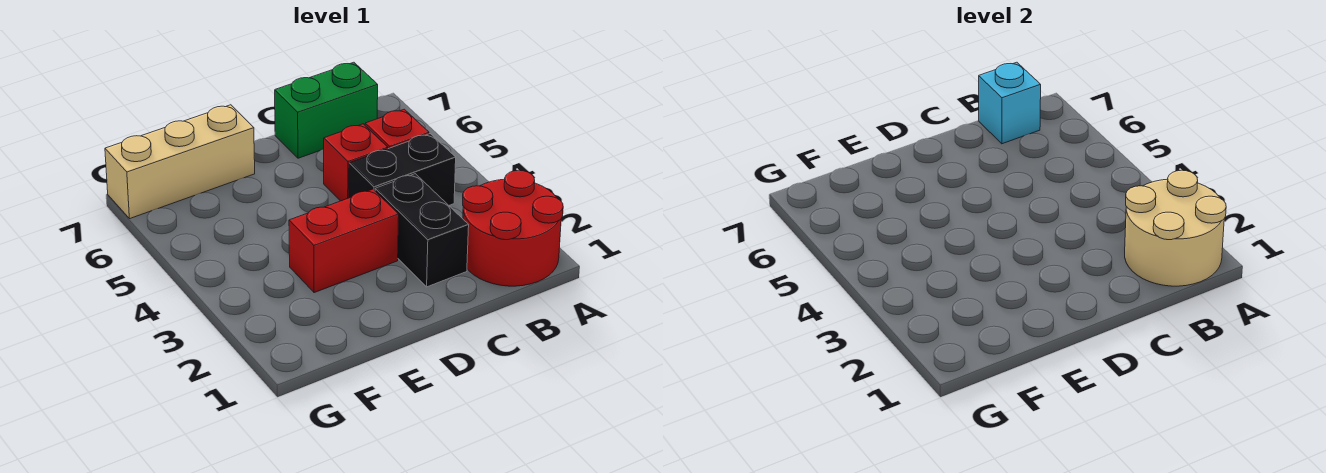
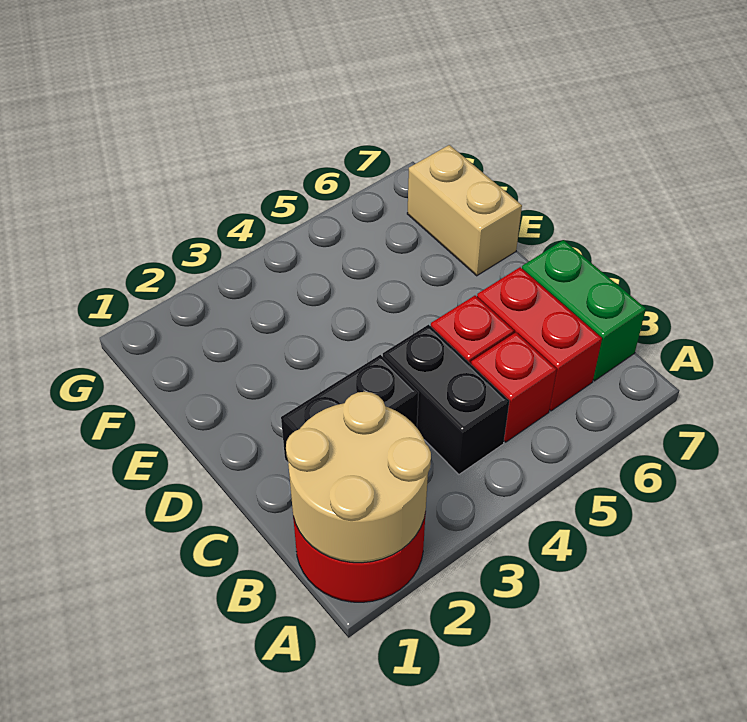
cyan 1x1 brick [979,62,1041,144] -> none
red 1x2 brick [289,189,399,293] -> red 1x2 brick moved to [477,267,602,411]
tan 1x3 brick [105,105,255,219] -> tan 1x2 brick [407,145,522,276]

